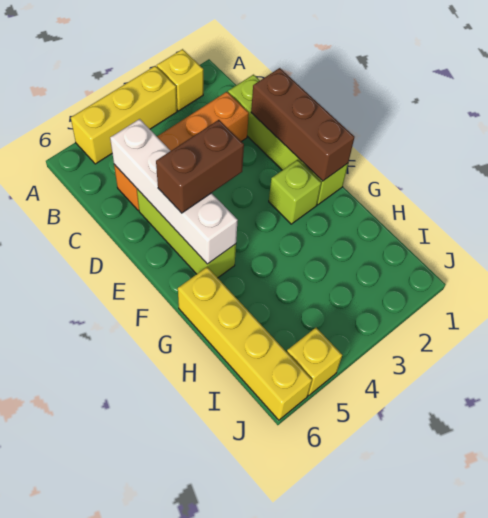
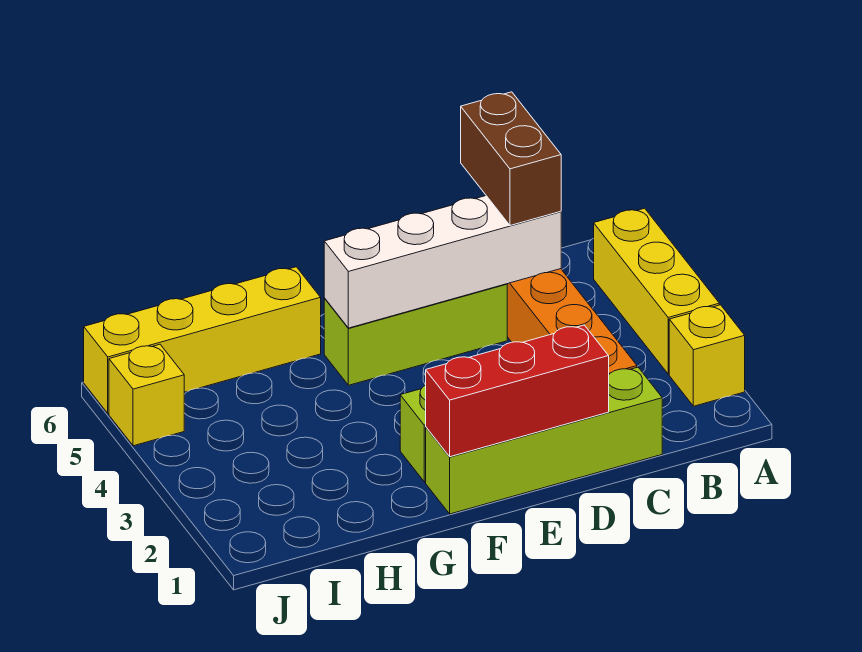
brown 1x3 brick [251,68,354,181] -> red 1x3 brick [426,325,609,457]
brown 1x2 brick [156,120,244,213] -> brown 1x2 brick moved to [461,92,561,226]

